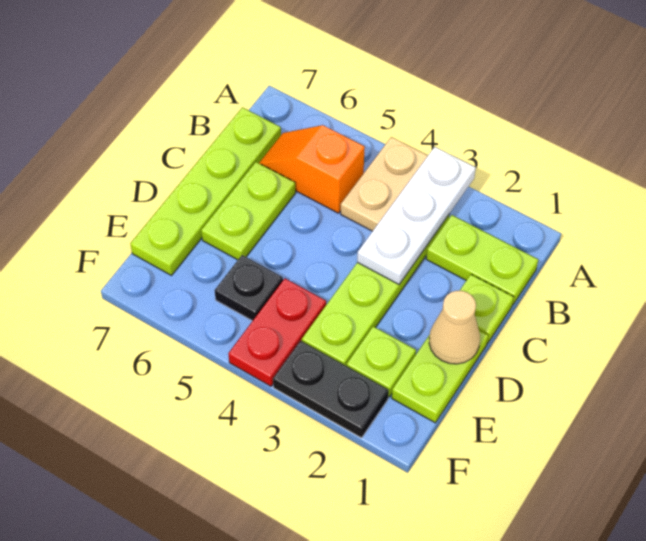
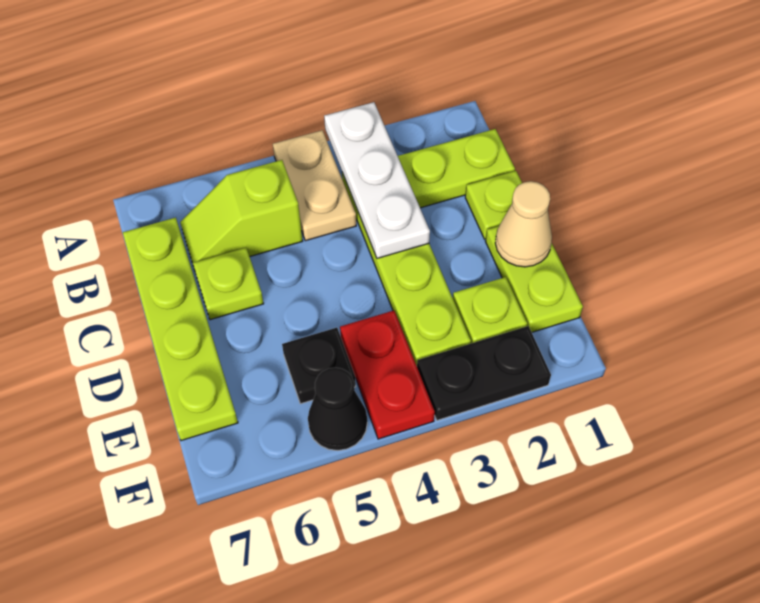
orange 1x2 slope [259,125,365,213] -> lime 1x2 slope [180,160,303,263]
lime 1x2 plate [201,162,296,260] -> lime 1x1 plate [193,248,264,320]
none -> black 1x1 cone [308,368,367,451]

